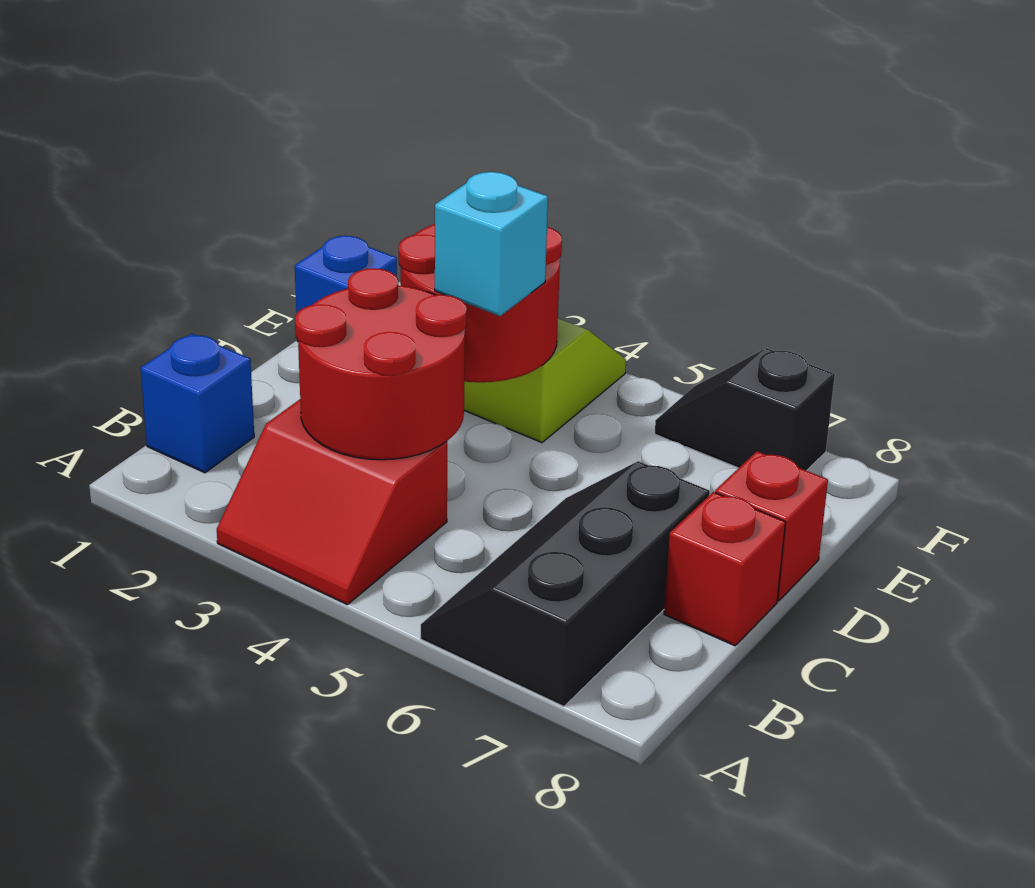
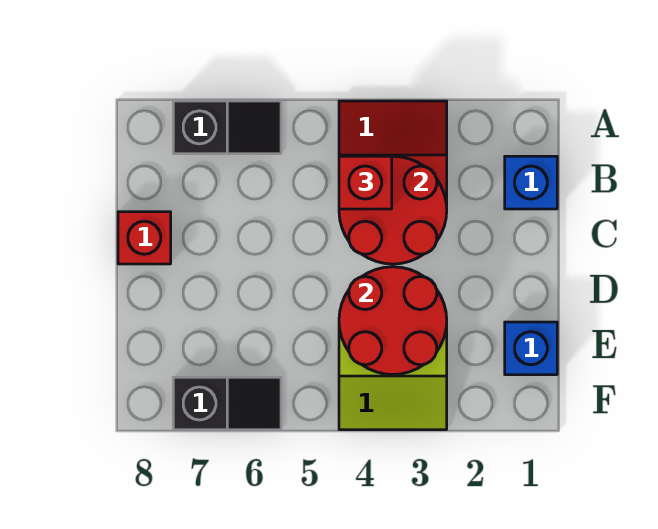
black 2x3 slope [421,461,710,706] -> black 1x2 slope [173,101,281,154]
cyan 1x1 brick [435,172,548,316] -> none
red 1x1 brick [715,451,828,601] -> red 1x1 brick moved to [339,156,392,209]

